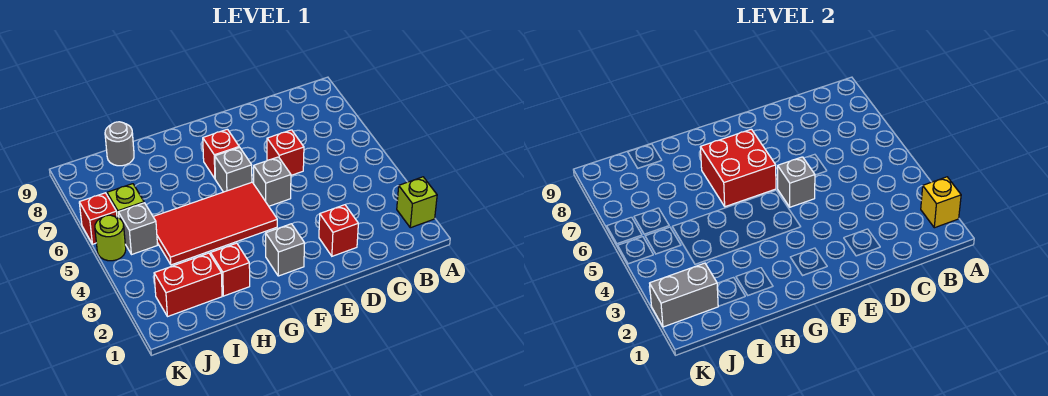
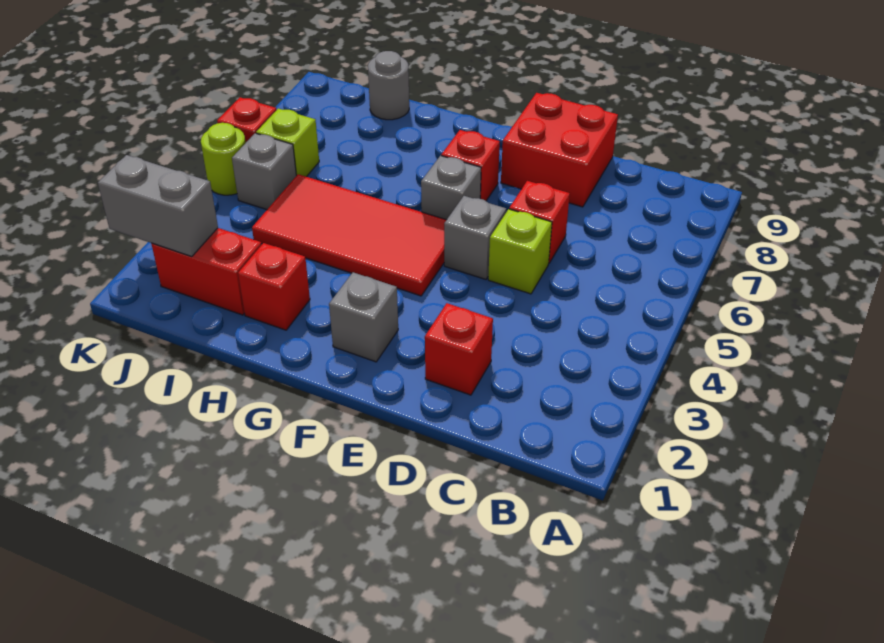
lime 1x1 brick [397,177,437,228] -> lime 1x1 brick moved to [488,209,552,294]
yellow 1x1 brick [921,177,961,228] -> none
grey 1x1 brick [778,157,815,207] -> none
red 2x2 brick [700,129,776,207] -> red 2x2 brick moved to [501,93,618,207]

